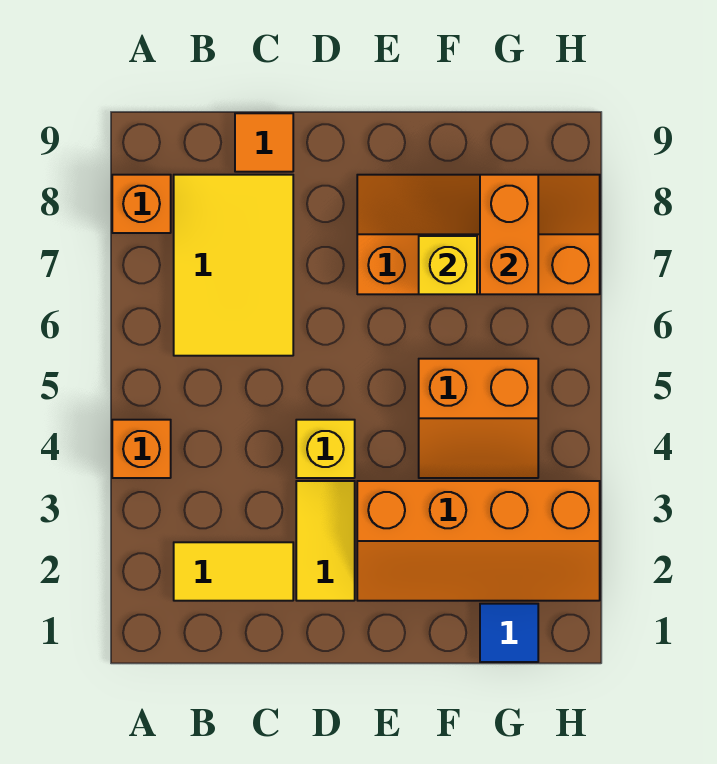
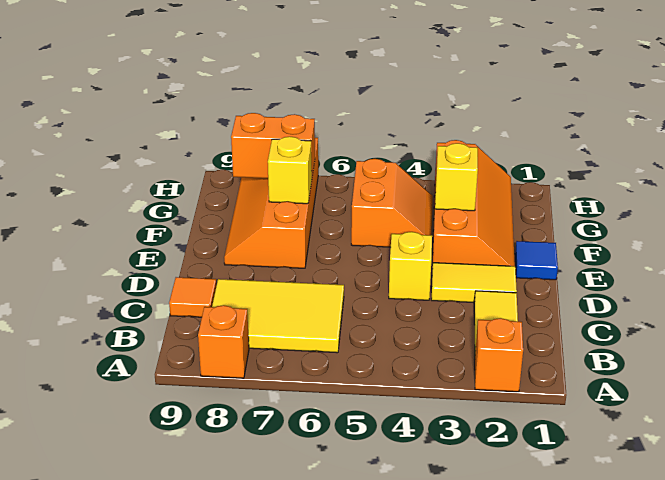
orange 1x1 brick [112,420,171,478] -> orange 1x1 brick moved to [475,318,523,392]
none -> yellow 1x1 brick [435,143,478,211]
blue 1x1 tile [480,604,538,662] -> blue 1x1 tile moved to [515,241,558,280]

